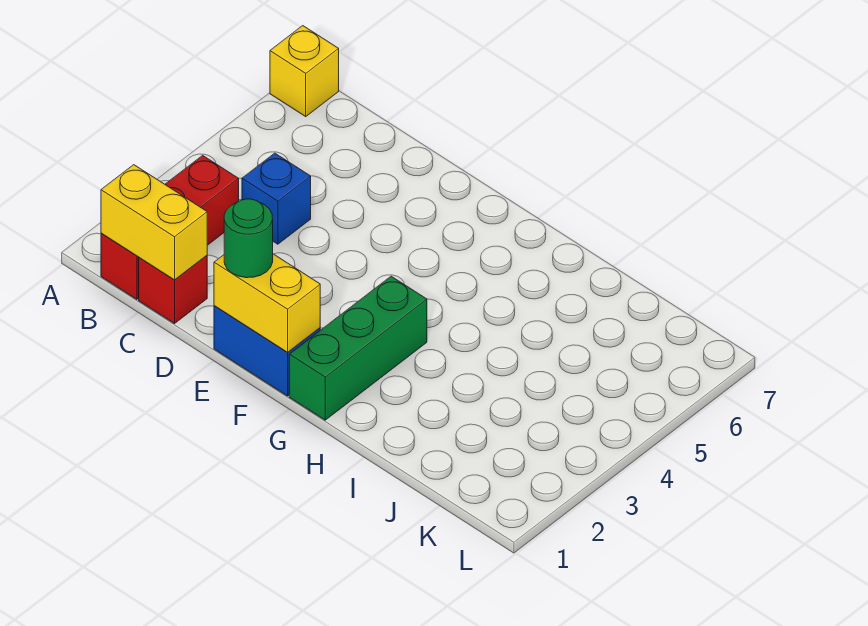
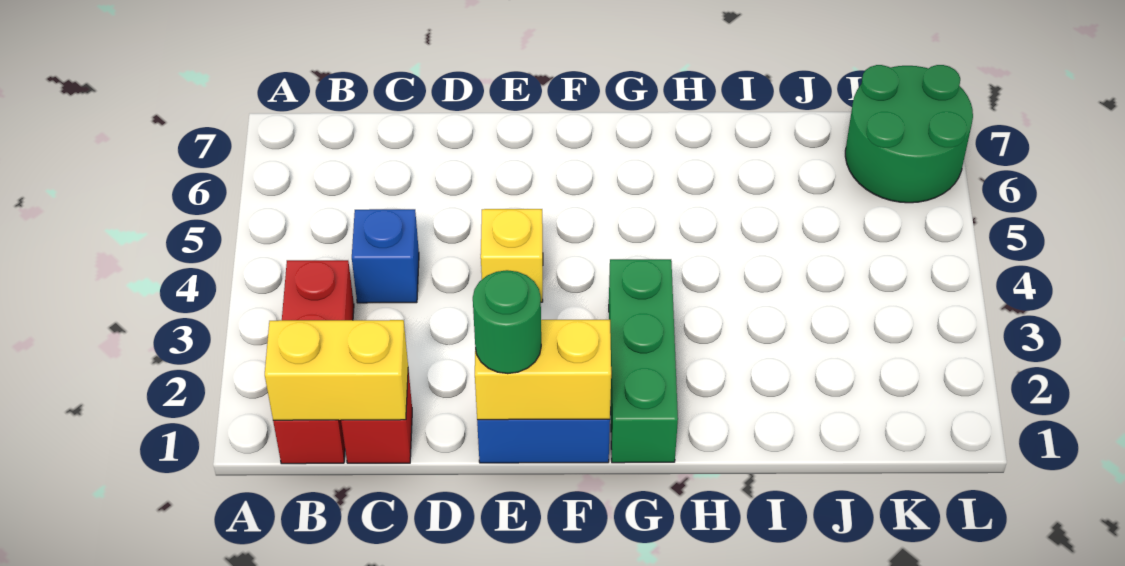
yellow 1x1 brick [270,26,339,116] -> yellow 1x1 brick moved to [481,209,543,302]
none -> green 2x2 round brick [845,65,973,203]

